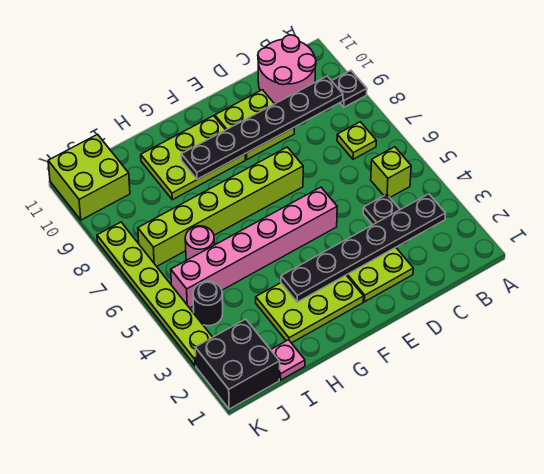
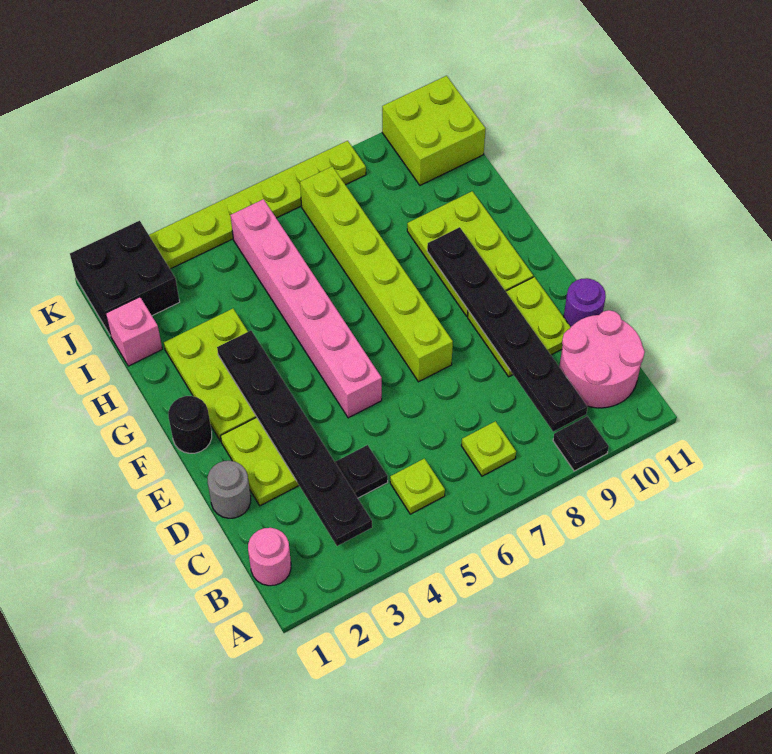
lime 1x1 brick [371,147,411,197] -> lime 1x1 plate [390,459,445,514]
none -> grey 1x1 round brick [208,461,251,518]
none -> purple 1x1 round brick [564,278,606,327]
pink 1x1 plate [271,340,305,380] -> pink 1x1 brick [106,297,162,366]
pink 1x1 round brick [185,226,214,260] -> pink 1x1 round brick moved to [248,528,291,586]
black 1x1 round brick [193,281,223,326] -> black 1x1 round brick moved to [168,396,212,453]

